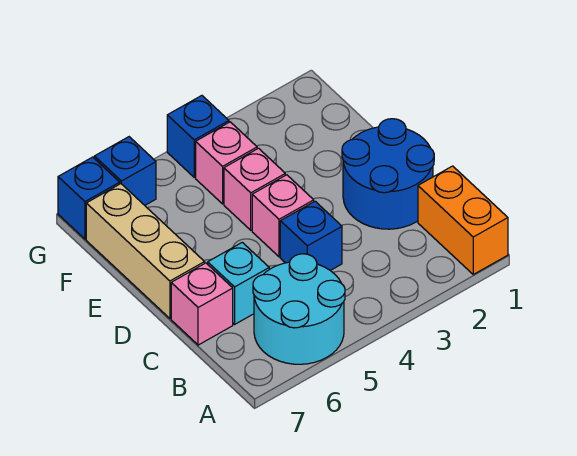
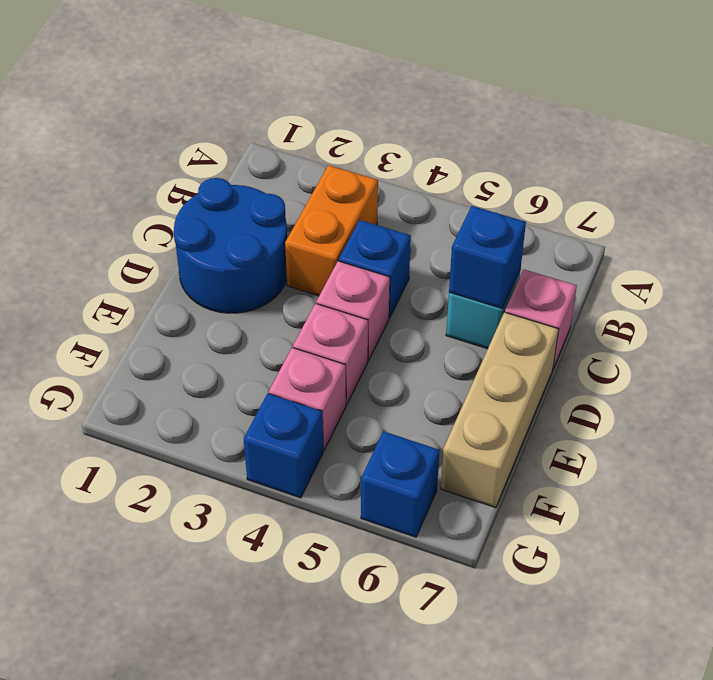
orange 1x2 brick [418,166,508,274] -> orange 1x2 brick moved to [285,165,378,296]
cyan 2x2 round brick [253,254,345,364] -> none
blue 1x1 brick [58,157,120,239] -> blue 1x1 brick moved to [449,206,526,308]

